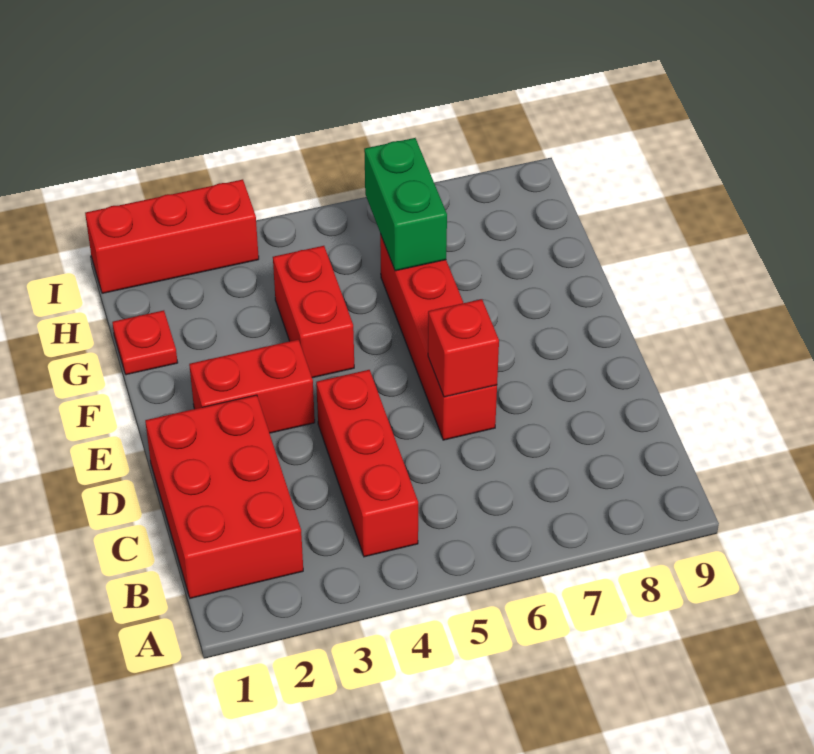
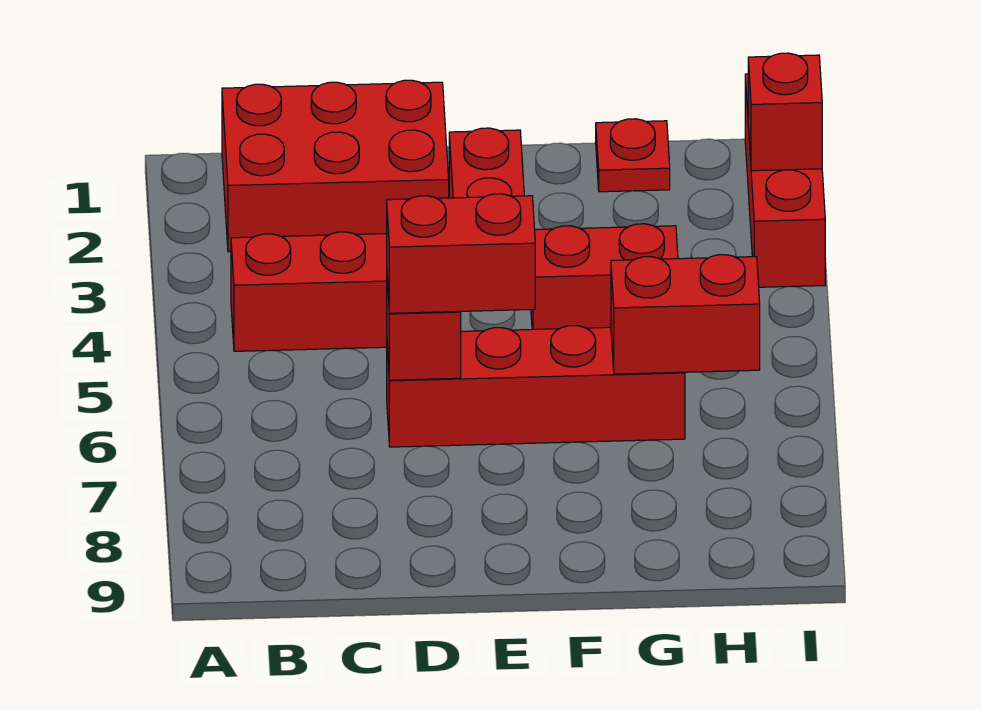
none -> red 1x2 brick [387,194,535,313]
green 1x2 brick [364,138,447,271] -> red 1x2 brick [611,255,760,374]
none -> red 1x1 brick [748,53,822,171]

